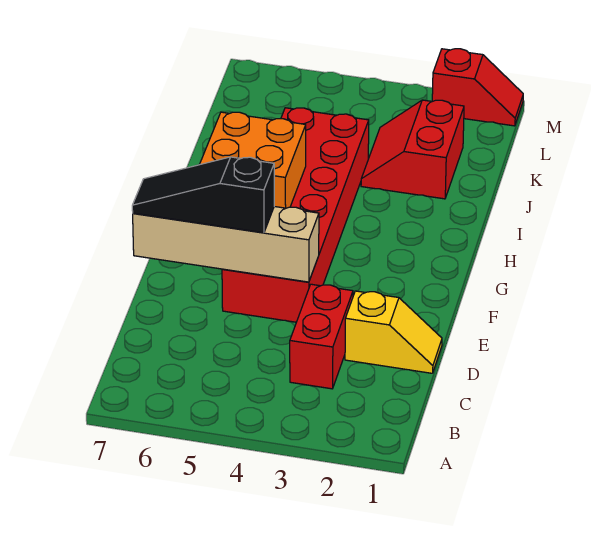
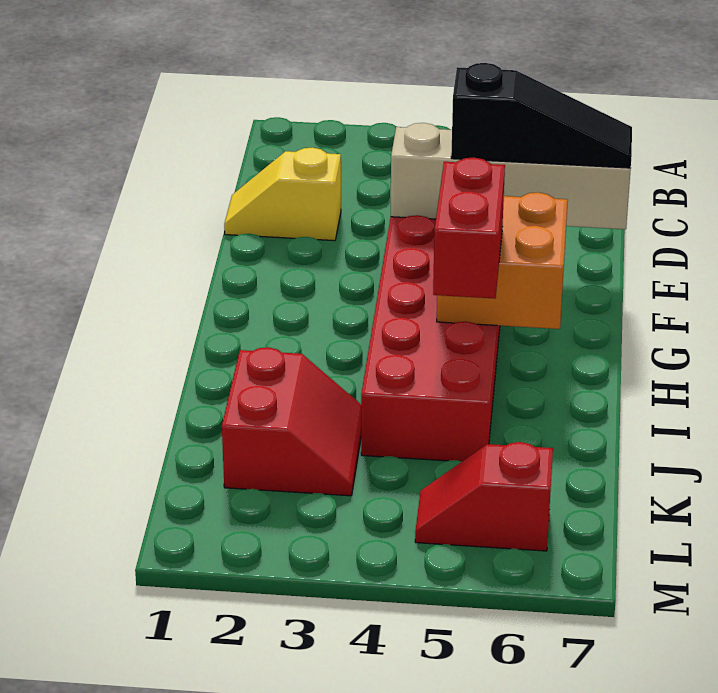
red 1x2 brick [290,284,353,389] -> red 1x2 brick moved to [433,157,505,299]
red 1x2 slope [432,49,523,126] -> red 1x2 slope moved to [415,442,553,551]

